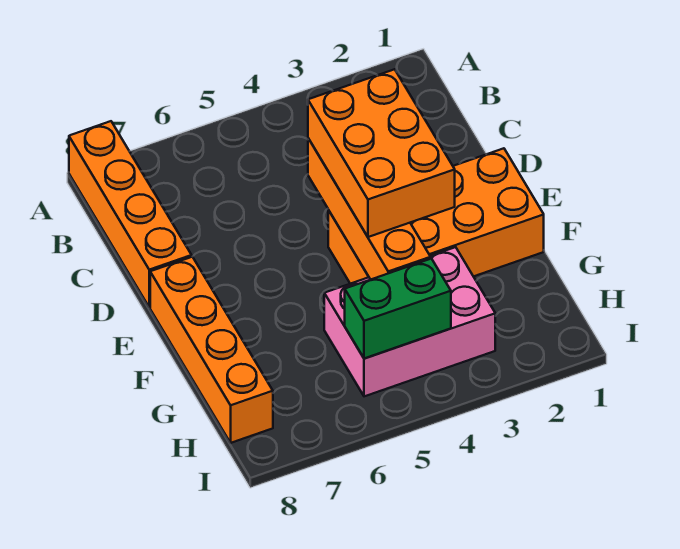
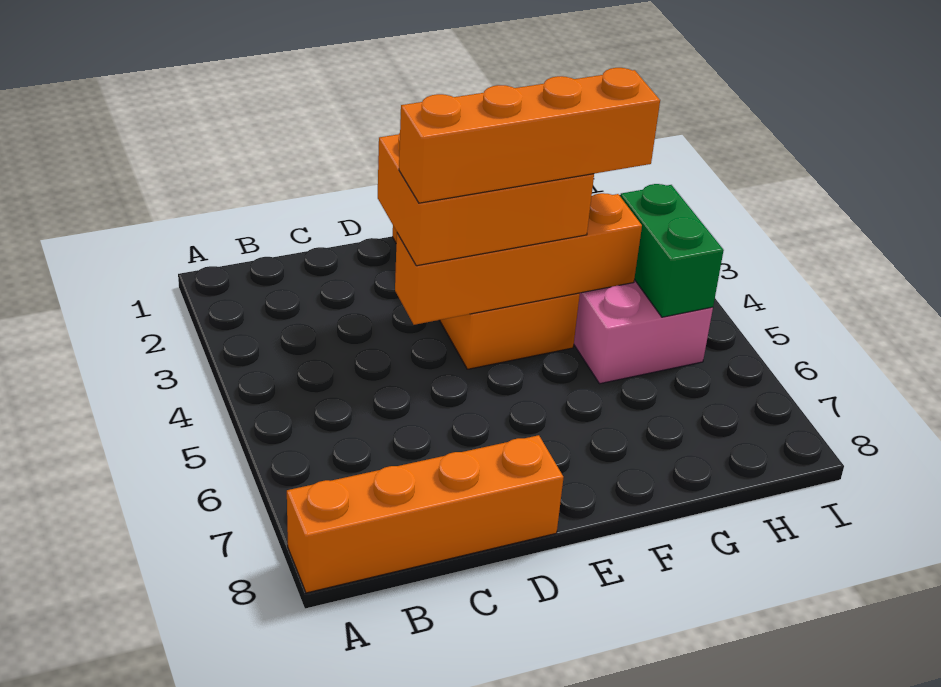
orange 1x4 brick [150,257,273,443] -> orange 1x4 brick moved to [399,68,660,203]

